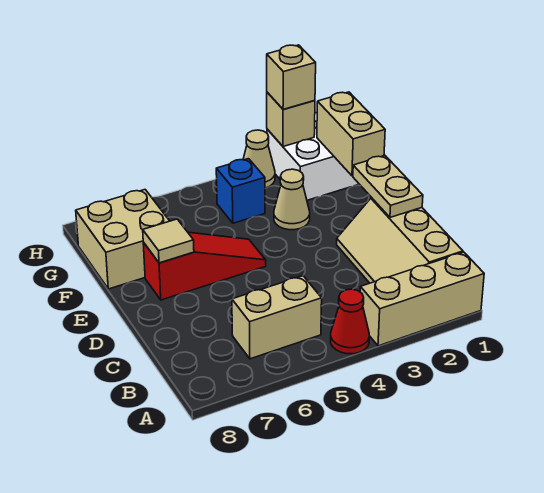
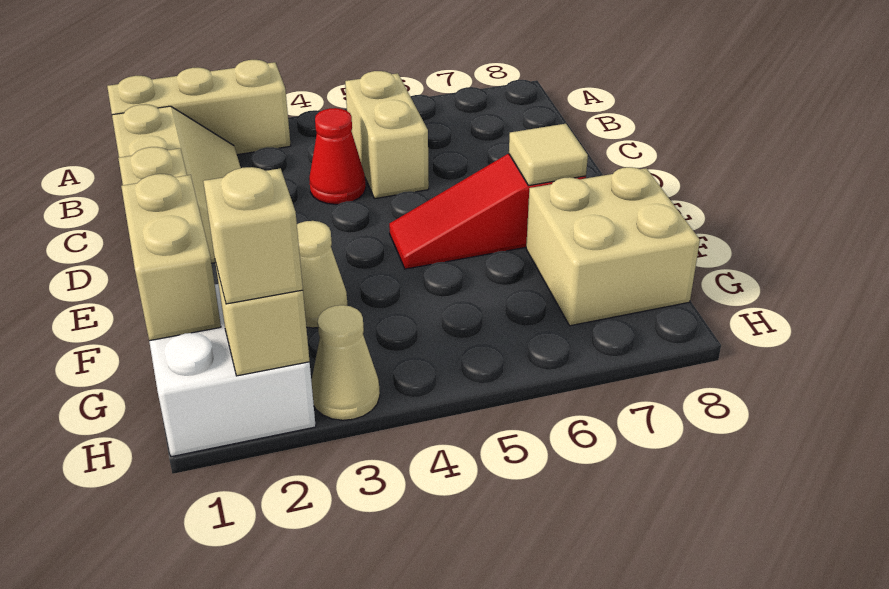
red 1x1 cone [331,289,369,354] -> red 1x1 cone moved to [309,108,366,204]
tan 1x2 brick [232,276,322,359] -> tan 1x2 brick turned to [345,71,429,199]
blue 1x1 brick [216,159,265,223] -> none

